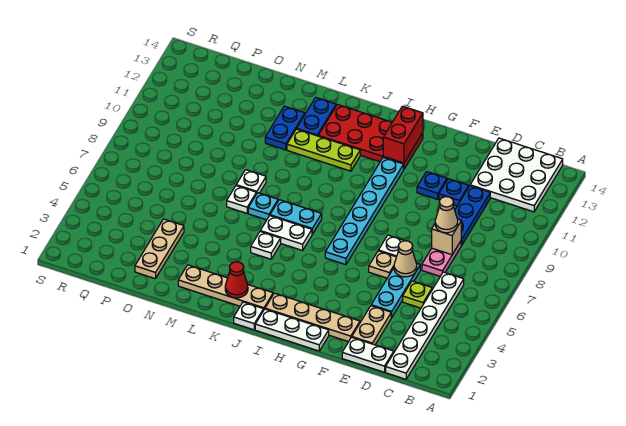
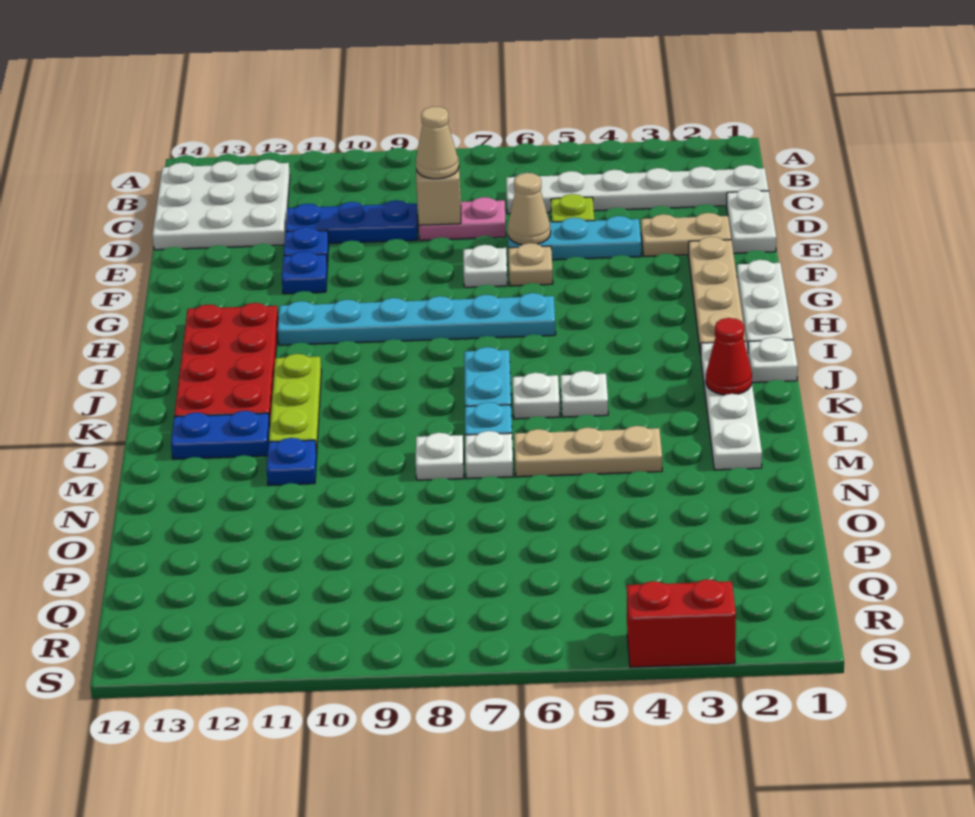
red 1x2 brick [383,106,423,163] -> red 1x2 brick moved to [627,579,736,667]
tan 1x4 plate [178,265,273,309] -> white 1x4 plate [701,342,762,470]
white 1x2 plate [260,216,312,250] -> white 1x1 plate [513,373,560,419]
blue 1x2 plate [265,106,305,150] -> blue 1x1 plate [267,438,317,485]
tan 1x3 plate [135,219,184,279] -> tan 1x3 plate moved to [514,426,662,477]

